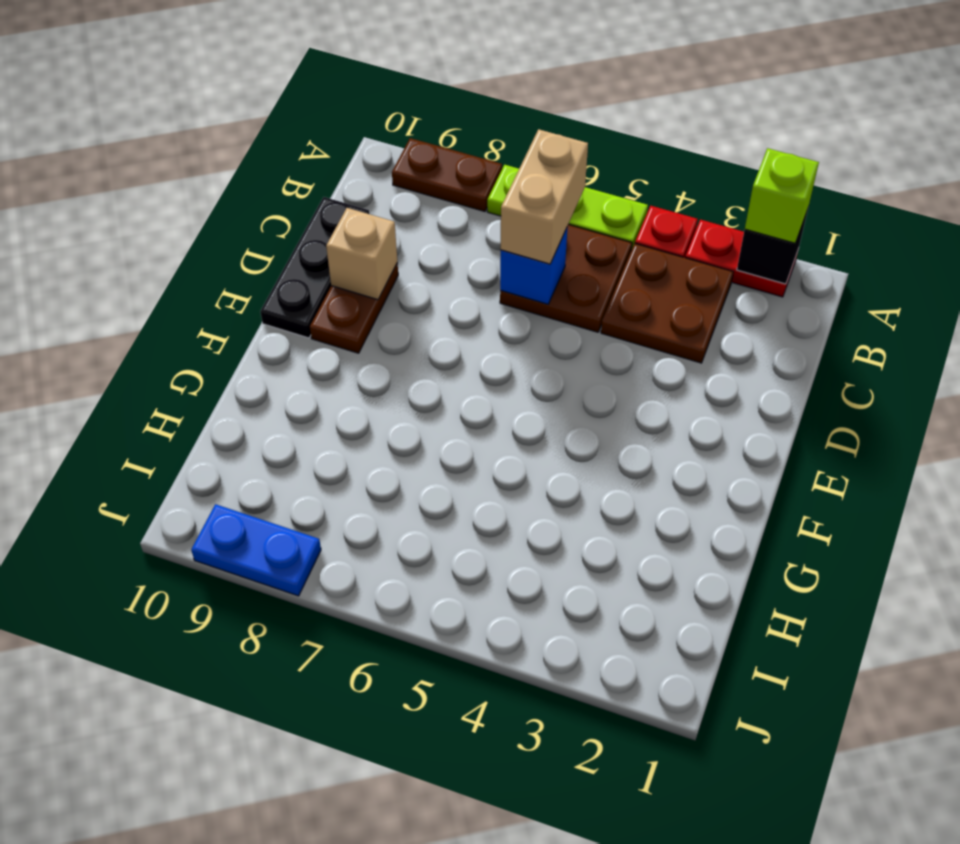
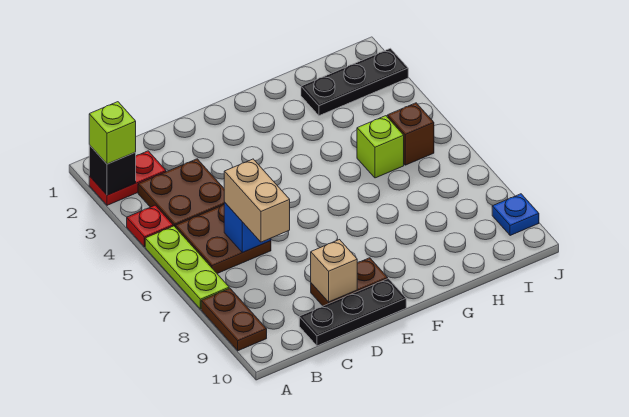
red 1x2 plate [685,220,798,297] -> red 1x2 plate turned to [89,151,166,205]
tan 1x2 brick [501,129,588,264] -> tan 1x2 brick turned to [224,159,290,242]
none -> black 1x3 plate [301,48,408,116]
none -> lime 1x1 brick [357,116,404,178]
none -> brown 1x1 brick [387,103,434,165]
blue 1x2 plate [191,504,321,596] -> blue 1x1 plate [492,194,539,236]

